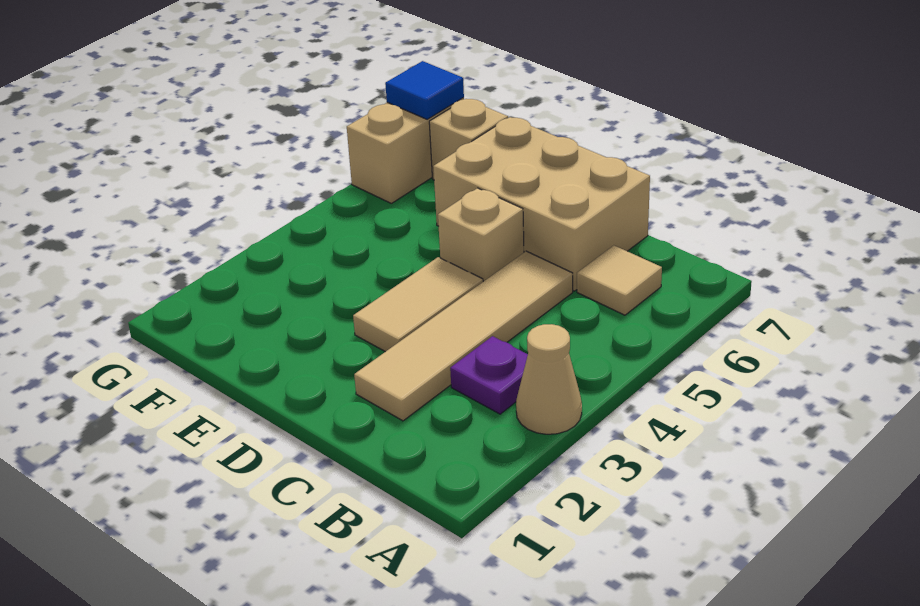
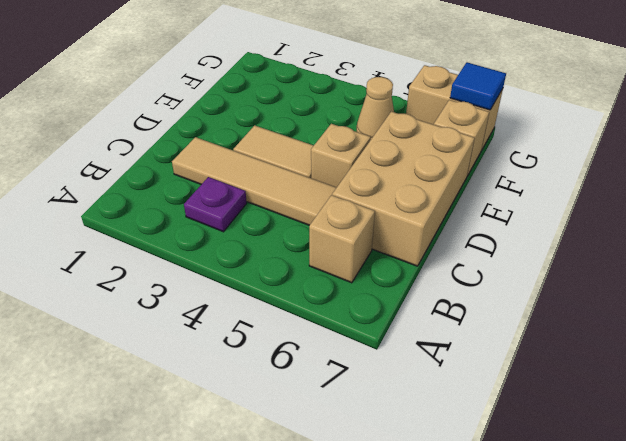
tan 1x1 cone [516,324,582,434] -> tan 1x1 cone moved to [357,77,394,139]
tan 1x1 tile [577,245,662,315] -> tan 1x1 brick [309,195,375,283]

